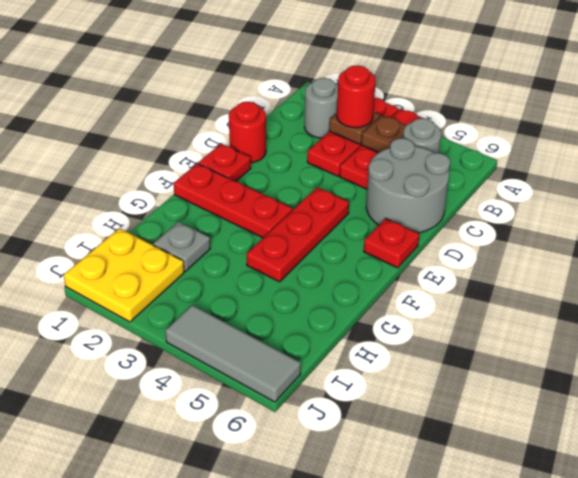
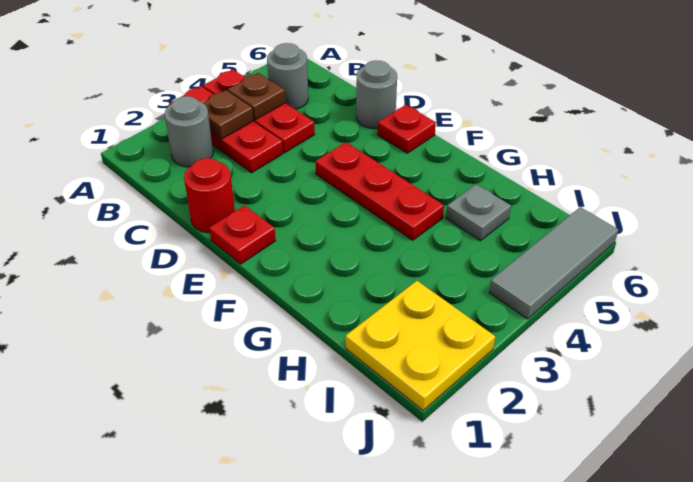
red 1x1 round brick [337,65,376,128] -> none
grey 2x2 round brick [366,138,450,233] -> grey 1x1 round brick [356,61,397,129]
red 1x3 plate [174,164,292,238] -> none
grey 1x1 plate [153,222,210,271] -> grey 1x1 plate moved to [446,184,511,241]

